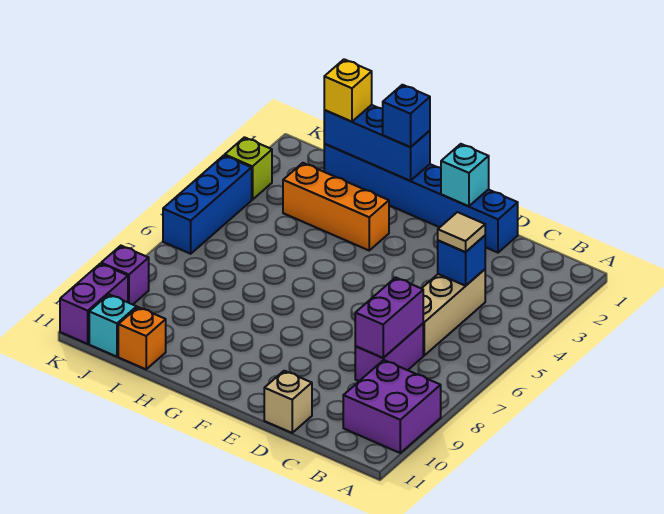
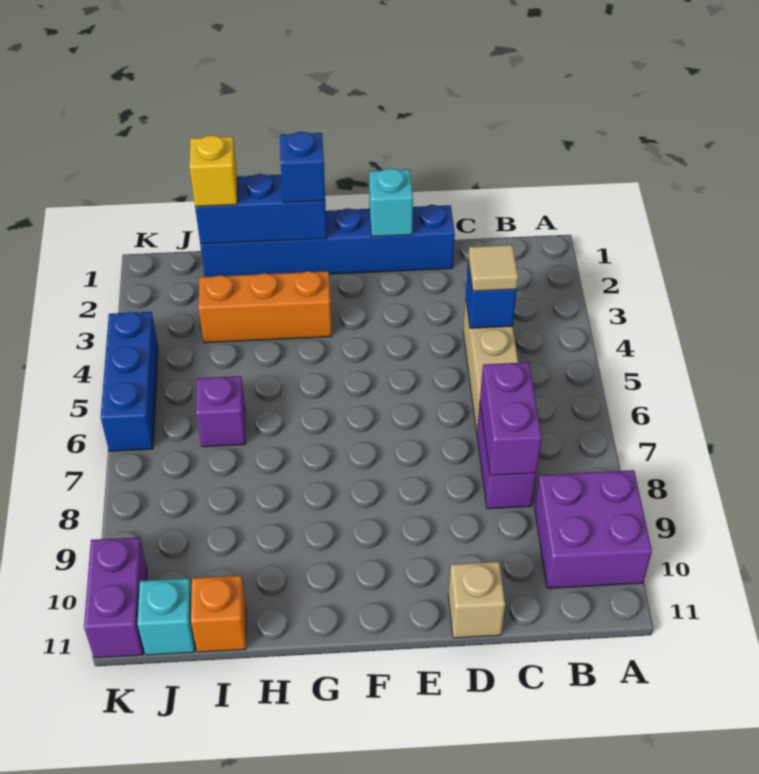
lime 1x1 brick [225,137,272,200] -> none
purple 1x1 brick [101,246,149,305] -> purple 1x1 brick moved to [196,376,246,447]

